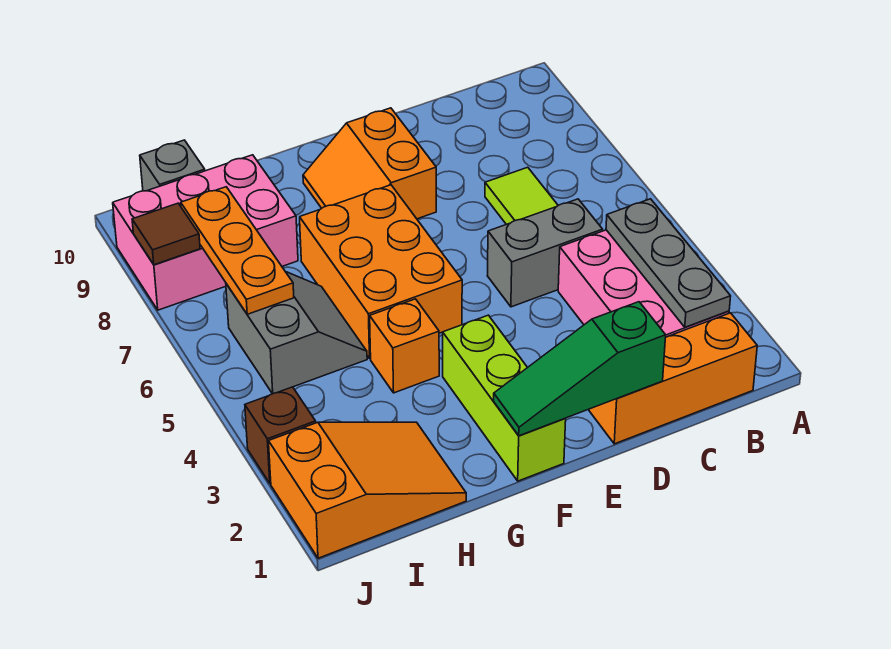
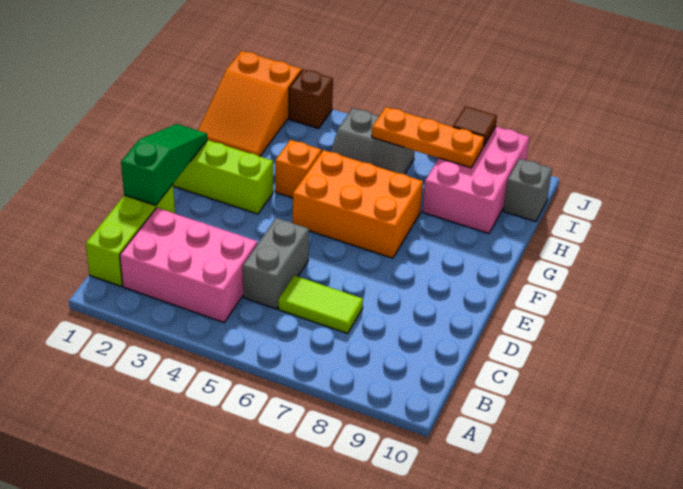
orange 1x3 brick [589,313,757,444] -> lime 1x3 brick [86,184,175,286]
grey 1x3 plate [606,199,731,327] -> none
orange 2x2 slope [303,108,436,219] -> none

